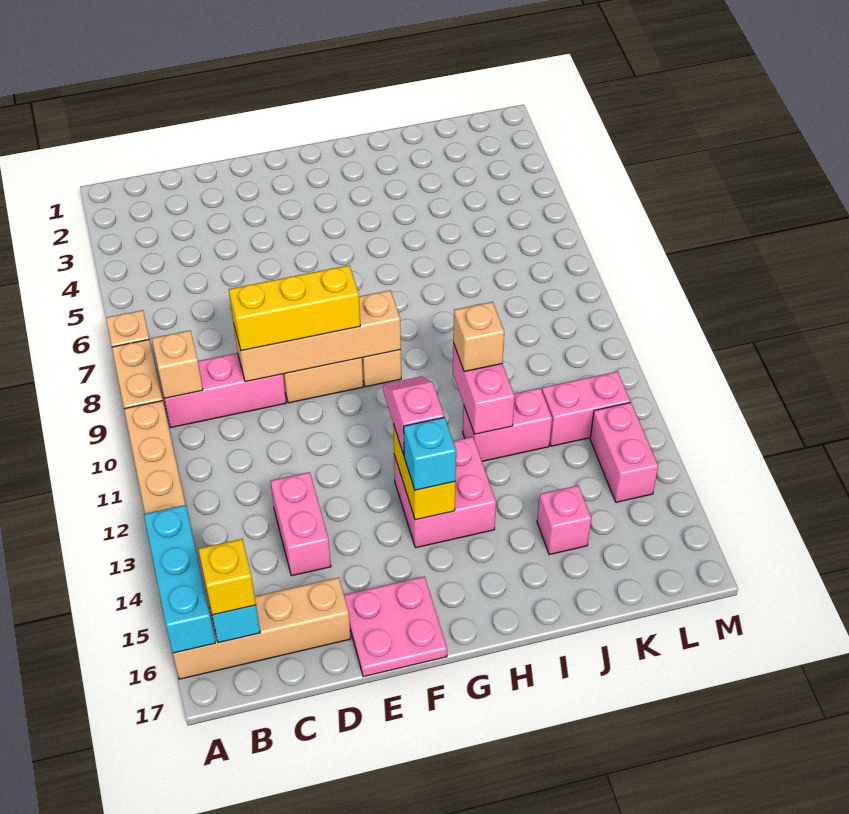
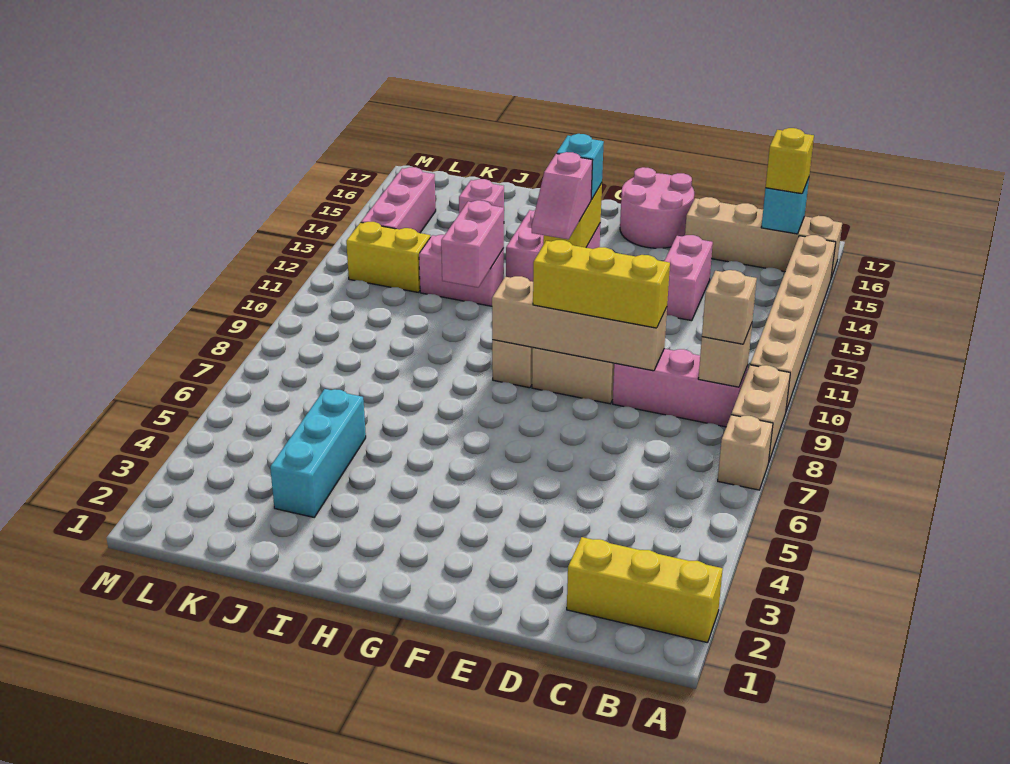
none -> yellow 1x3 brick [567,537,723,643]
cyan 1x3 brick [144,505,215,653] -> cyan 1x3 brick moved to [270,389,366,517]
pink 2x2 plate [344,576,447,677] -> pink 2x2 round brick [620,167,694,248]
tan 1x1 brick [453,302,504,372] -> tan 1x1 brick moved to [702,270,757,344]
pink 1x2 brick [542,371,630,446] -> yellow 1x2 brick [346,222,430,292]
pink 1x2 brick [590,403,658,502] -> pink 1x3 brick [361,167,436,233]

